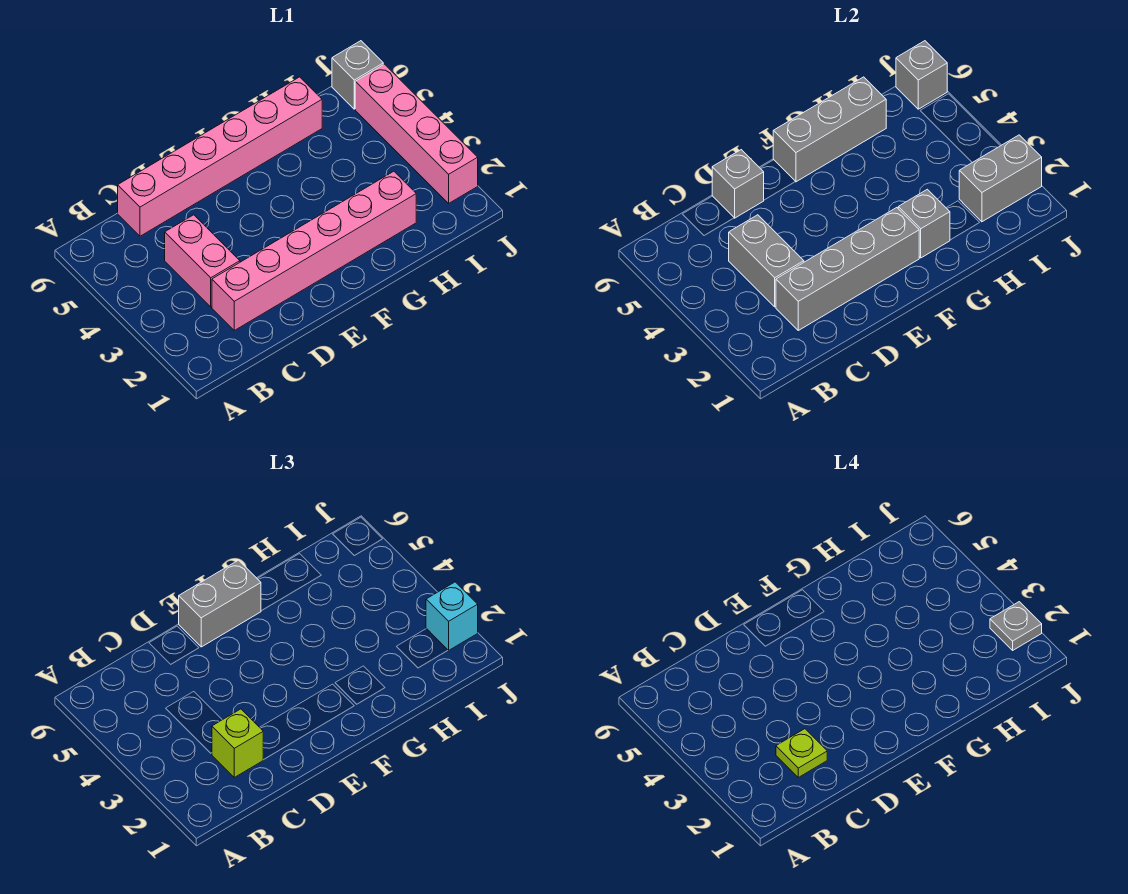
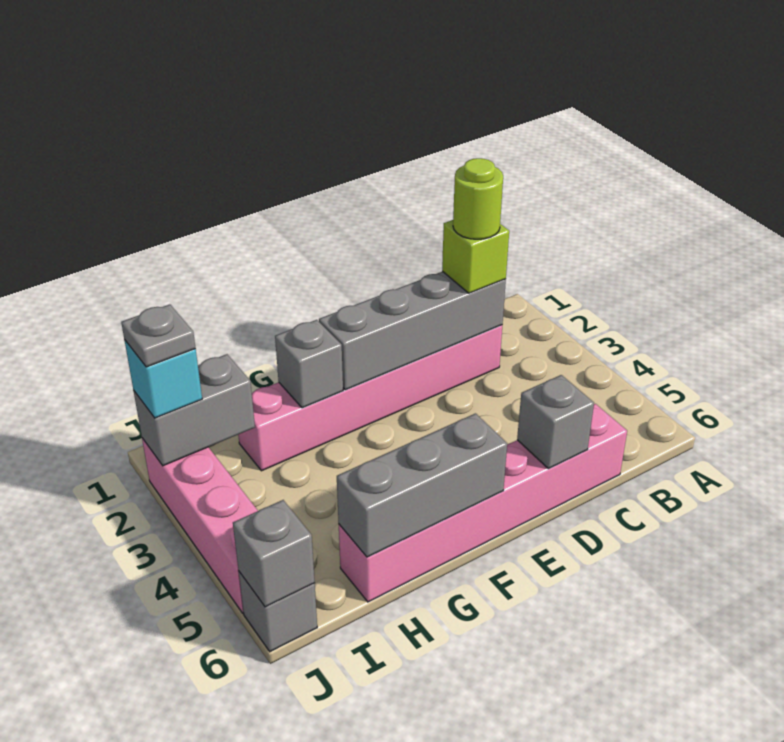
lime 1x1 plate [776,729,827,777] -> lime 1x1 round brick [453,158,503,239]
pink 1x2 brick [165,215,240,307] -> none
grey 1x2 brick [729,215,804,307] -> none
grey 1x2 brick [179,560,261,647] -> none

